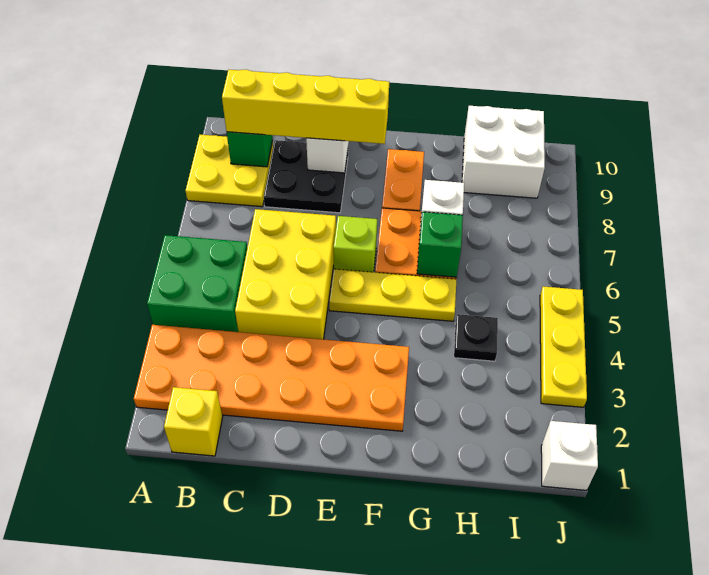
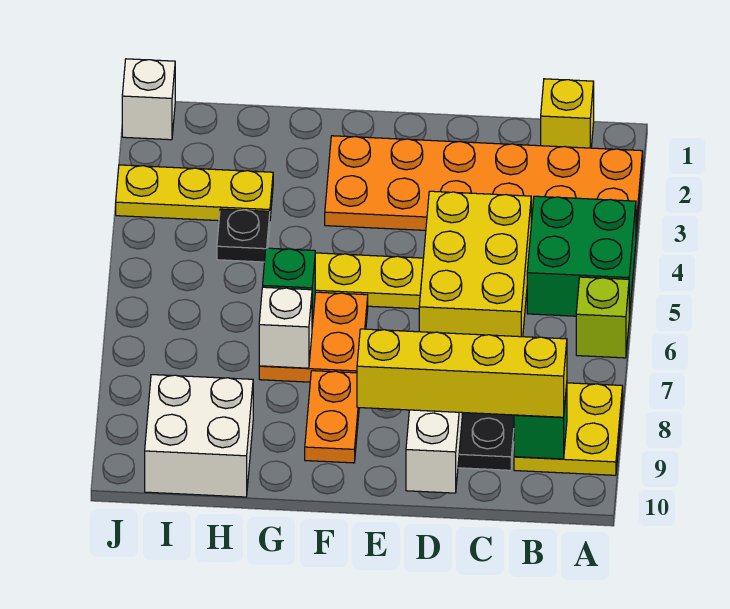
lime 1x1 brick [334,216,377,272] -> lime 1x1 brick moved to [576,277,629,358]
yellow 1x3 plate [540,286,587,407] -> yellow 1x3 plate turned to [116,165,273,221]

